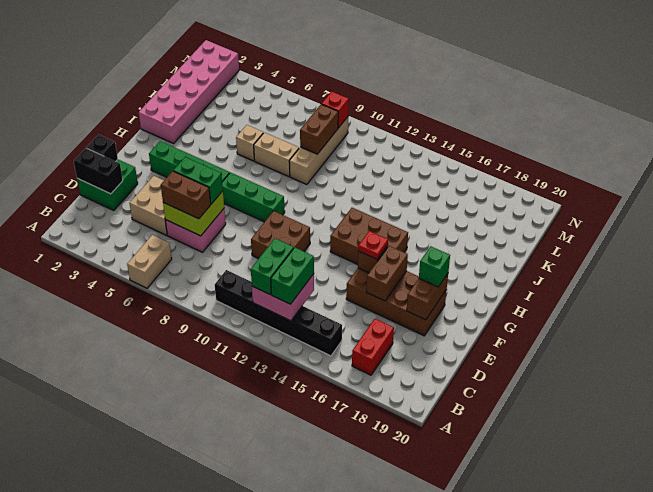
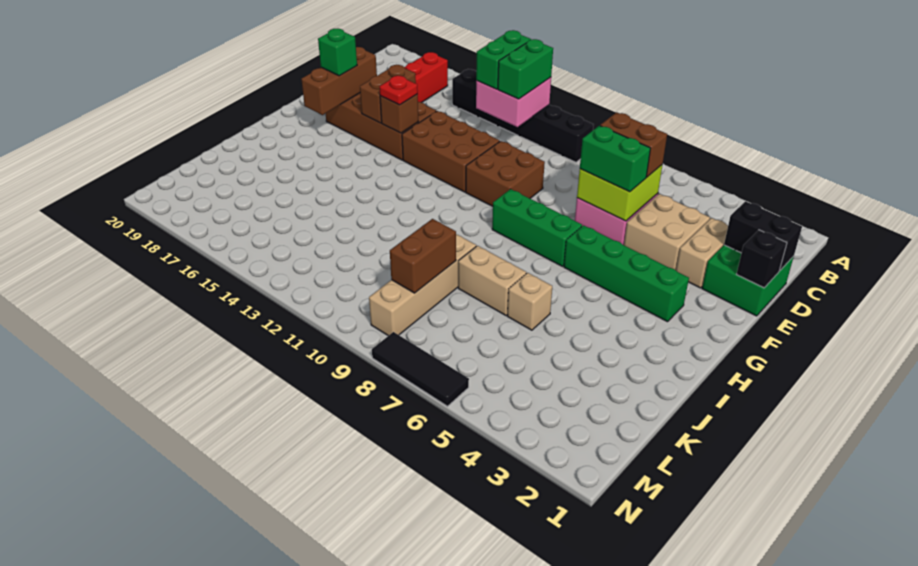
tan 1x2 brick [127,235,172,288] -> tan 1x2 brick moved to [676,218,728,288]
brown 1x2 brick [407,274,448,320] -> brown 1x3 brick [301,47,377,115]
brown 2x3 brick [330,208,408,264] -> brown 2x3 brick moved to [402,111,500,192]
pink 2x6 brick [139,40,239,143] -> none
red 1x1 brick [322,91,349,128] -> none
none -> black 1x3 tile [372,332,469,406]

